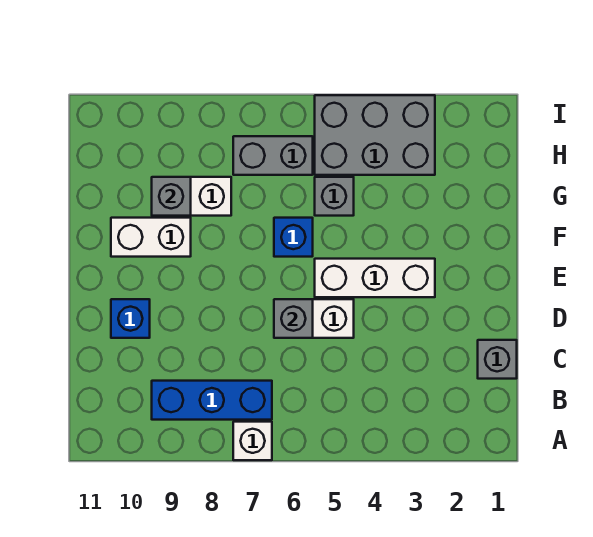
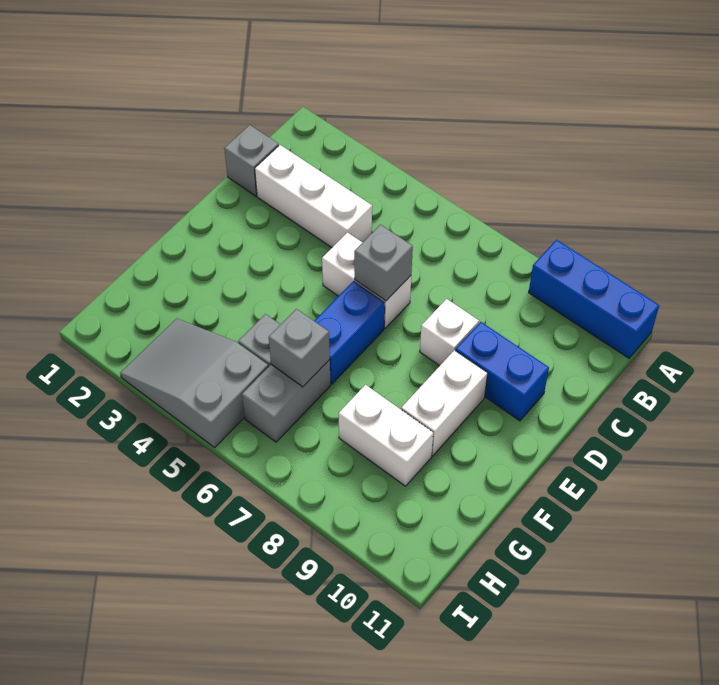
white 1x1 brick [233,422,272,460] -> white 1x1 brick moved to [420,299,479,366]
blue 1x3 brick [152,381,272,420] -> blue 1x3 brick moved to [529,240,659,358]
blue 1x1 brick [111,299,150,338] -> blue 1x2 brick [455,322,549,421]
white 1x3 brick [315,259,435,297] -> white 1x3 brick moved to [255,145,372,247]
blue 1x1 brick [274,218,313,257] -> blue 1x2 brick [314,281,385,384]
white 1x2 brick [111,218,191,257] -> white 1x2 brick turned to [401,350,488,456]
grey 1x1 brick [152,177,191,216] -> grey 1x1 brick moved to [269,309,330,387]
grey 2x3 brick [315,95,435,175] -> grey 2x3 slope [120,319,268,448]
grey 1x2 brick [233,136,313,175] -> grey 1x2 brick turned to [242,360,331,442]

